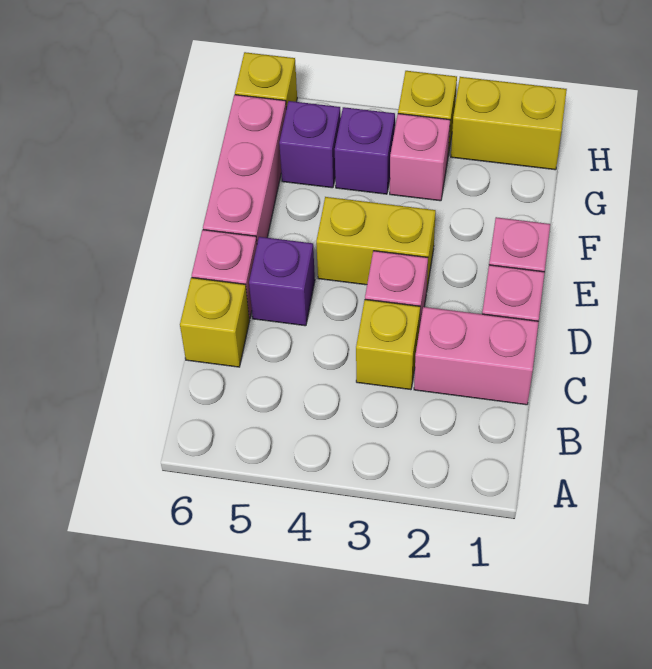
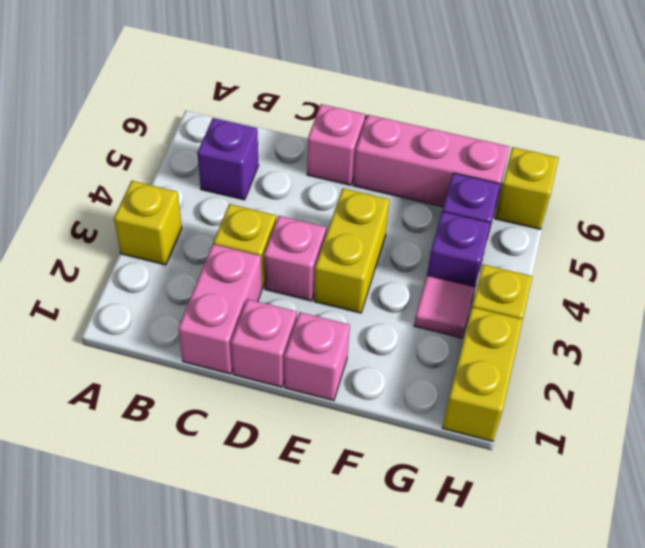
yellow 1x1 brick [180,278,249,367] -> yellow 1x1 brick moved to [114,181,182,265]
purple 1x1 brick [249,237,315,326] -> purple 1x1 brick moved to [198,118,258,200]
pink 1x1 brick [390,114,450,201] -> pink 1x1 tile [414,276,475,338]

